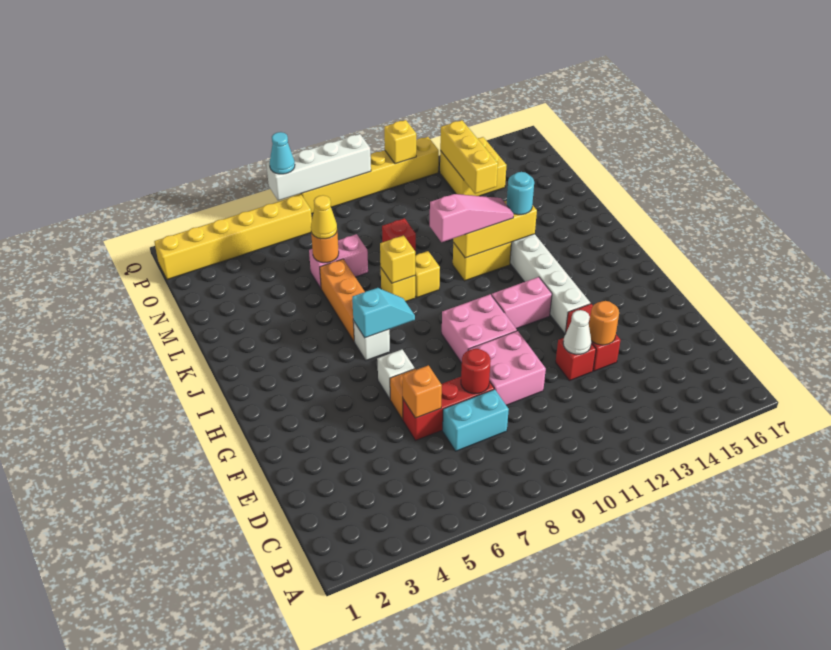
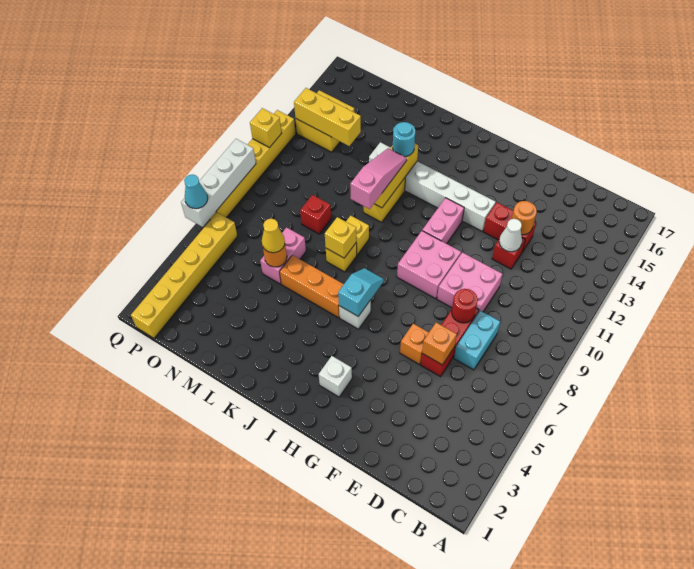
white 1x1 brick [377,349,415,399] -> white 1x1 brick moved to [319,356,352,397]

